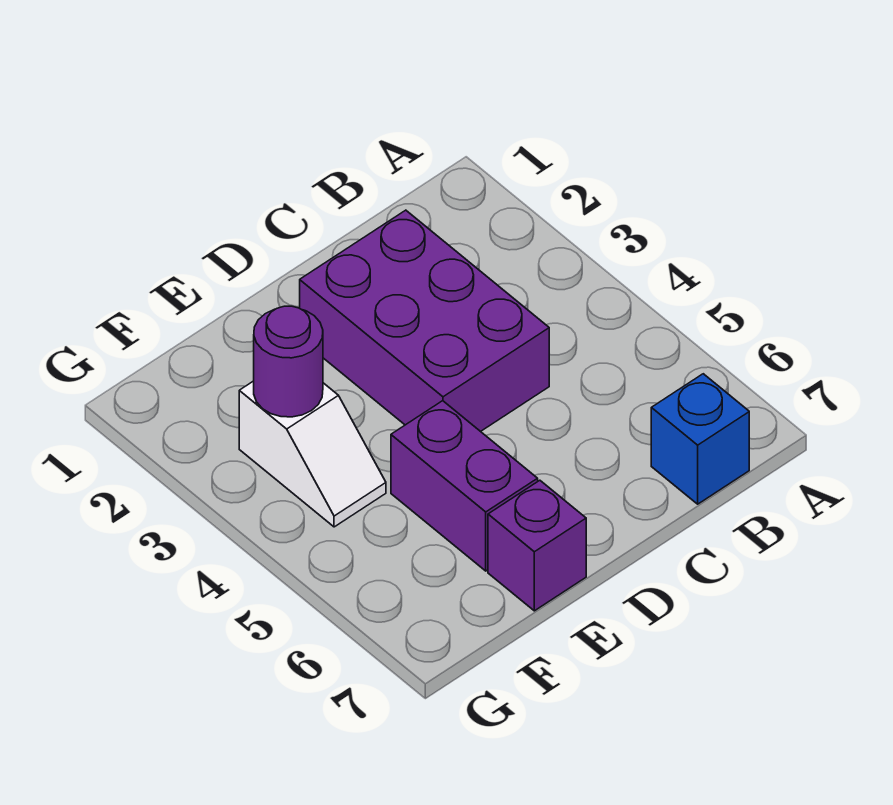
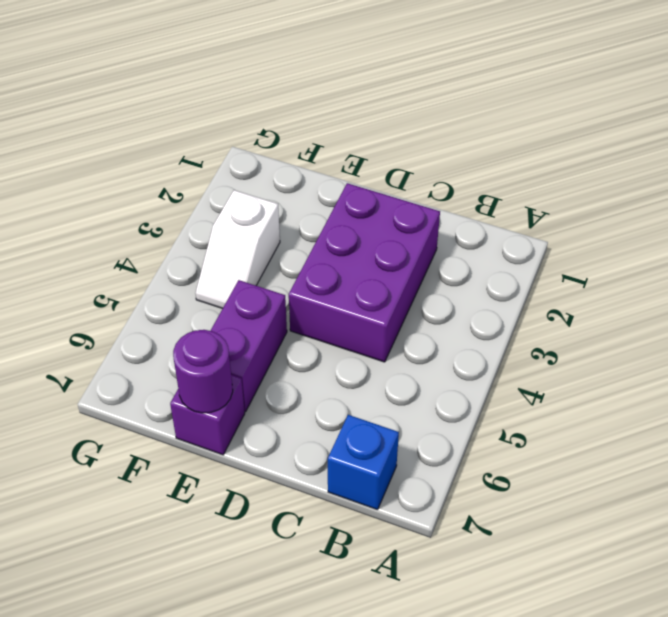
purple 1x1 round brick [254,306,323,417] -> purple 1x1 round brick moved to [173,330,233,413]

